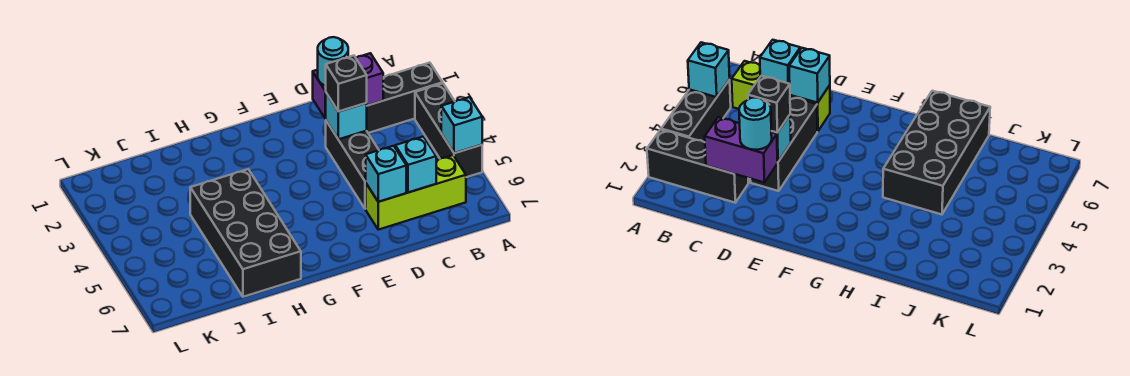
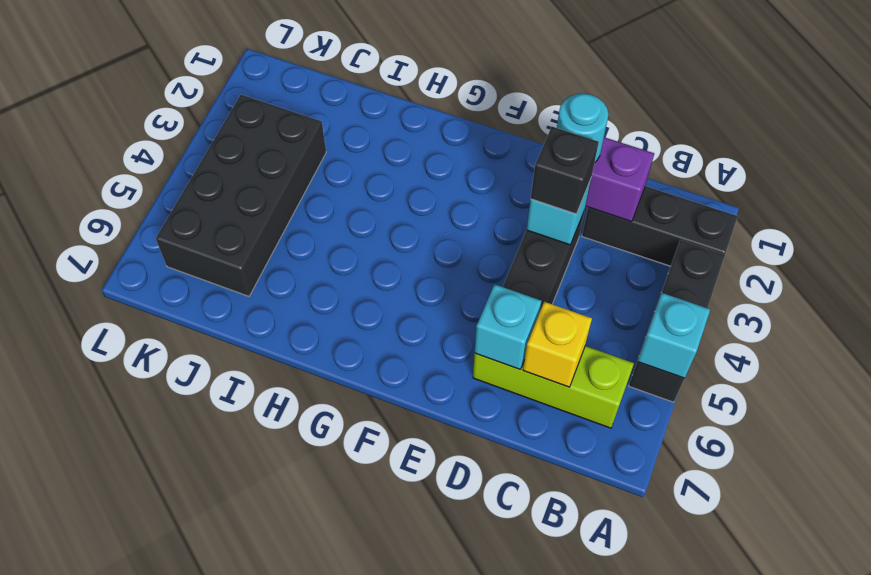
cyan 1x1 brick [395,136,436,193] -> yellow 1x1 brick [523,302,592,387]
black 2x4 brick [190,169,301,297] -> black 2x4 brick moved to [156,95,326,296]

